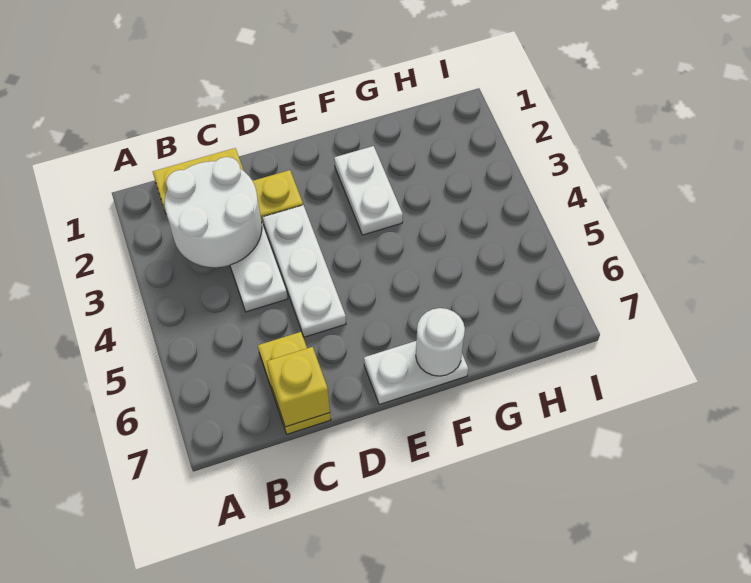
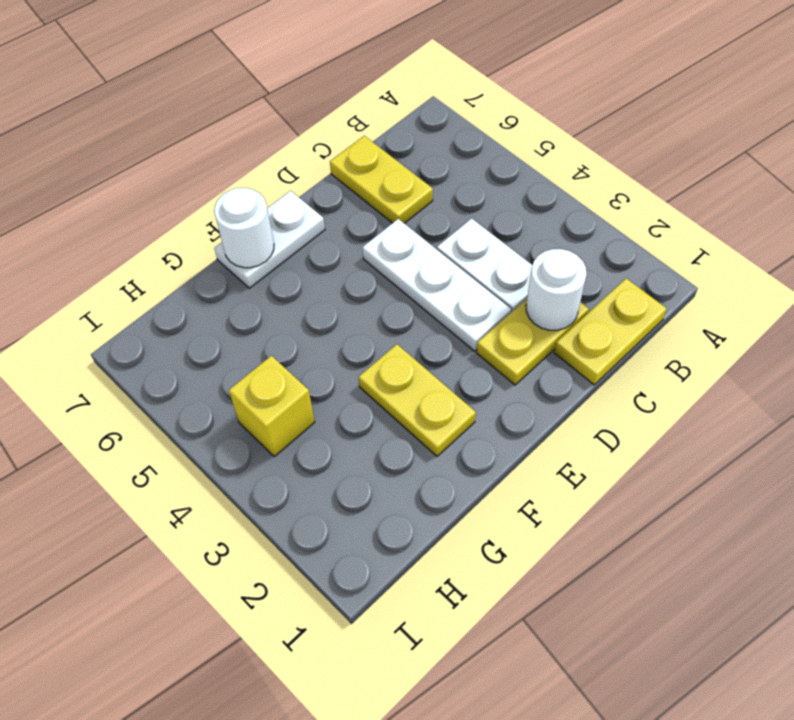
white 2x2 round brick [165,157,262,267] -> white 1x1 round brick [526,249,587,330]
yellow 1x1 brick [267,347,330,427] -> yellow 1x1 brick moved to [229,356,315,457]
white 1x2 plate [334,146,403,235] -> yellow 1x2 plate [359,344,476,456]

